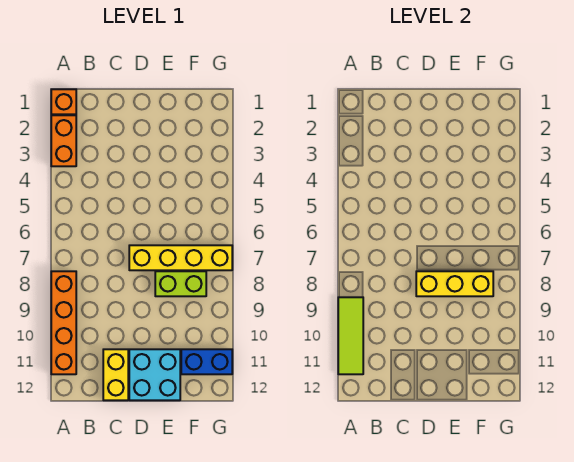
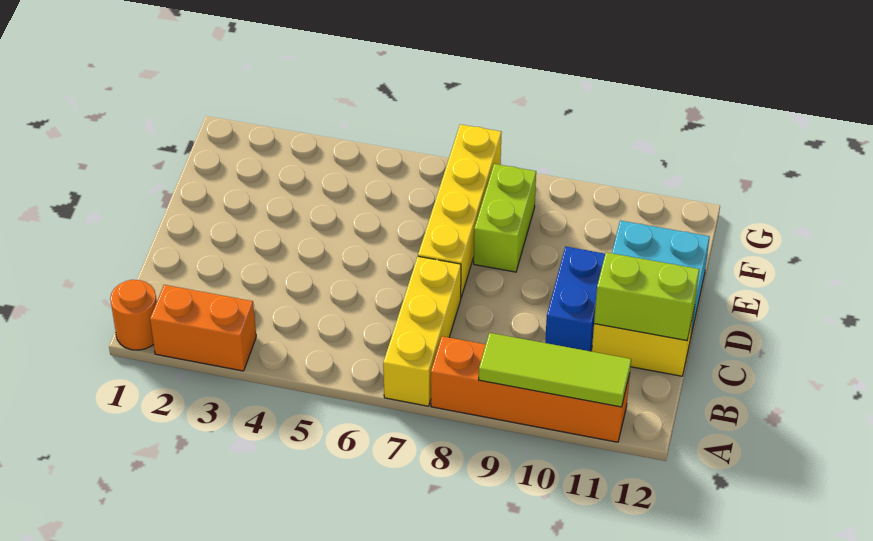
orange 1x1 brick [51,89,76,114] -> orange 1x1 round brick [110,280,157,350]
none -> lime 1x2 brick [594,252,699,341]
yellow 1x3 brick [416,271,493,296] -> yellow 1x3 brick moved to [383,256,461,406]
blue 1x2 brick [181,349,232,374] -> blue 1x2 brick moved to [545,247,605,351]

